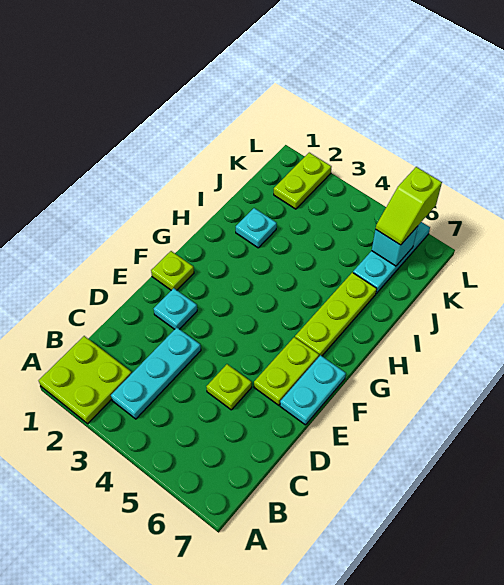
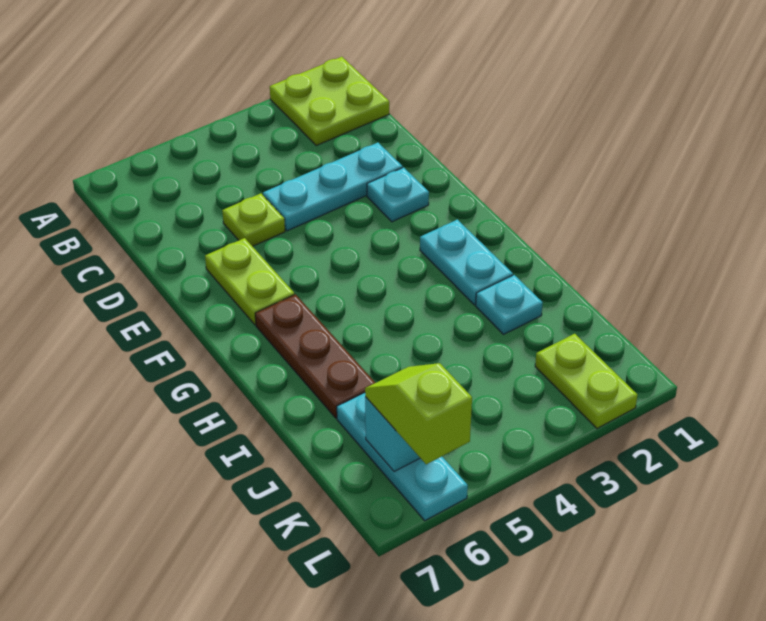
cyan 1x3 plate [111,328,201,419] -> cyan 1x3 plate turned to [263,143,403,231]
cyan 1x2 plate [280,355,346,425] -> cyan 1x2 plate moved to [420,219,513,305]
lime 1x1 plate [151,251,194,290] -> none
lime 1x3 plate [295,272,377,356] -> brown 1x3 plate [255,294,375,418]

